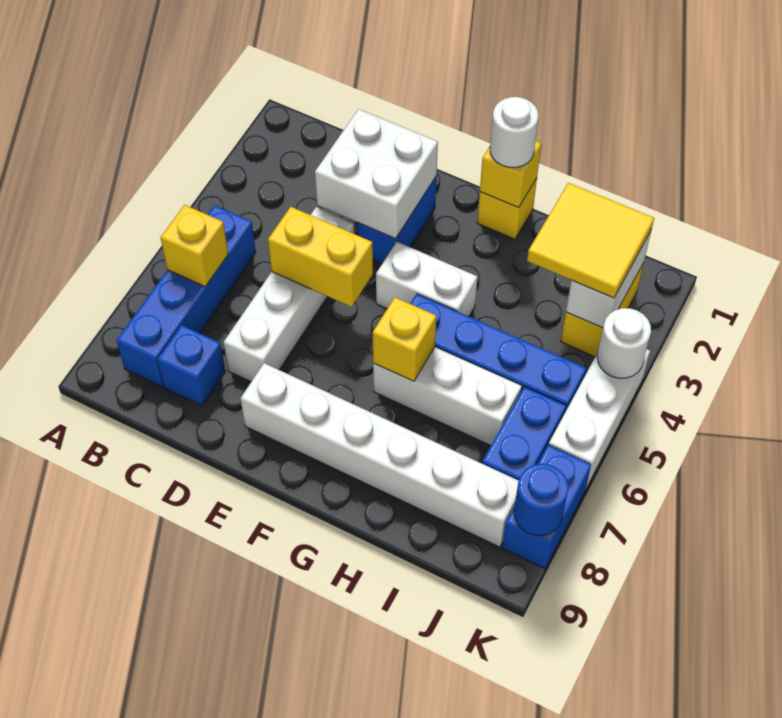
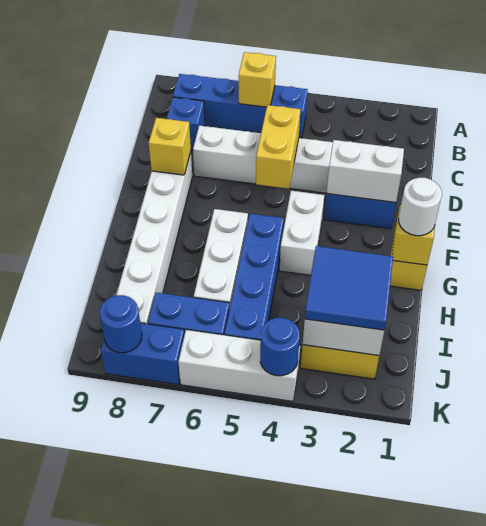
white 2x2 brick [315,109,438,239] -> white 1x2 brick [326,140,404,202]
yellow 1x1 brick [373,298,436,381] -> yellow 1x1 brick moved to [149,118,191,175]
yellow 2x2 tile [527,183,654,298] -> blue 2x2 tile [305,246,393,330]
white 1x1 round brick [597,308,651,378] -> blue 1x1 round brick [260,318,300,376]

